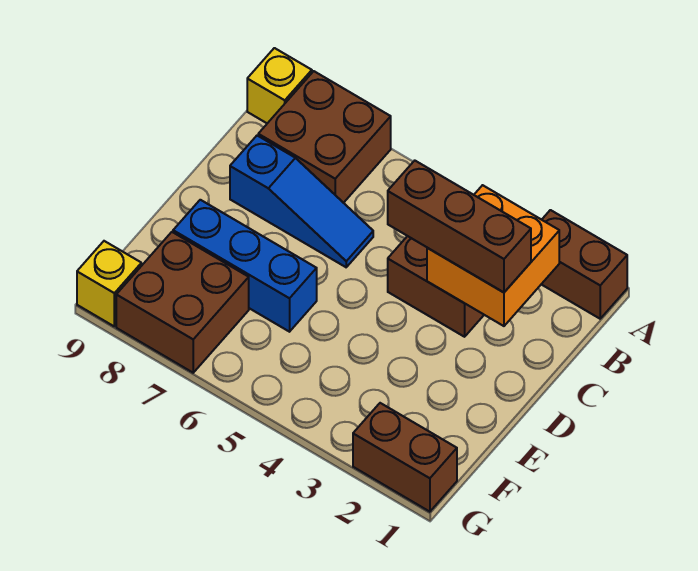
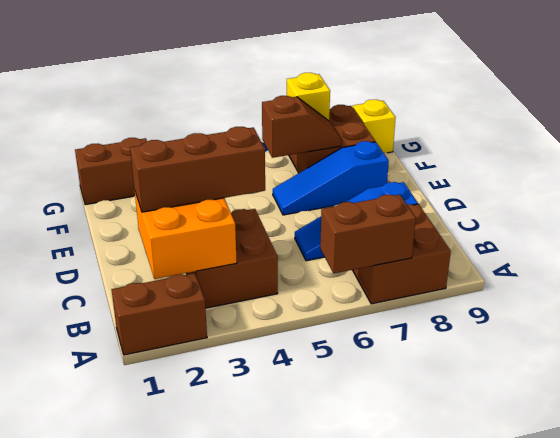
none -> brown 1x2 brick [320,195,416,273]
yellow 1x1 brick [247,48,312,123] -> yellow 1x1 brick moved to [287,73,330,121]
blue 1x3 brick [173,200,317,332] -> blue 1x3 slope [273,141,389,215]
none -> brown 1x2 slope [262,96,341,158]

